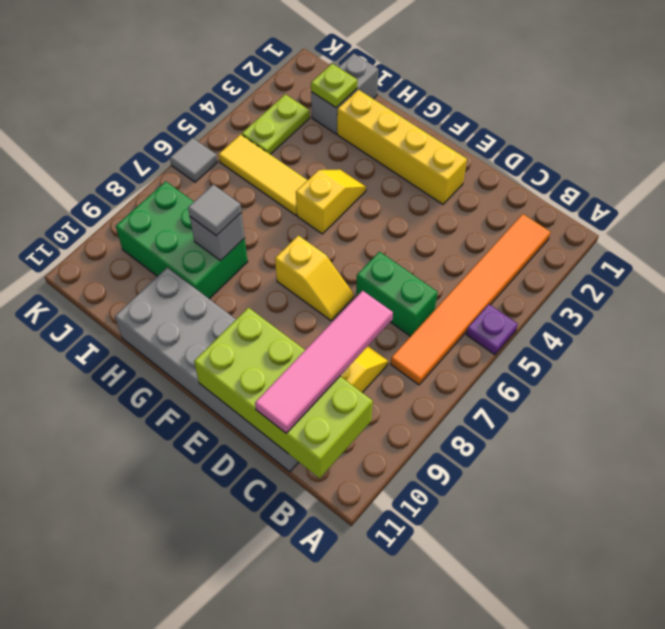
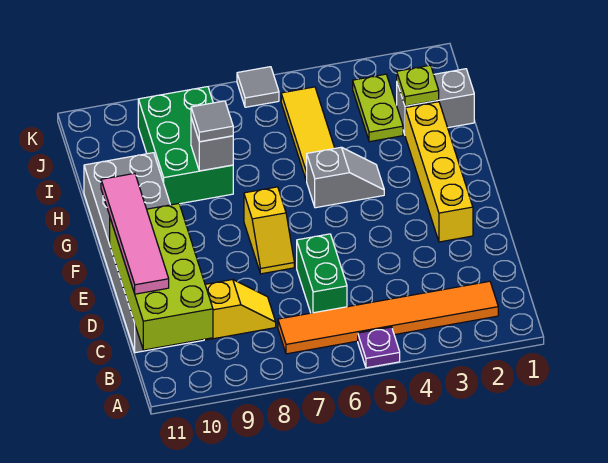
pink 1x4 tile [255,291,393,433] -> pink 1x4 tile turned to [101,173,169,294]
yellow 1x2 slope [296,169,366,234] -> grey 1x2 slope [307,147,384,208]
lime 1x2 plate [242,94,310,154] -> lime 1x2 plate turned to [353,74,403,142]

